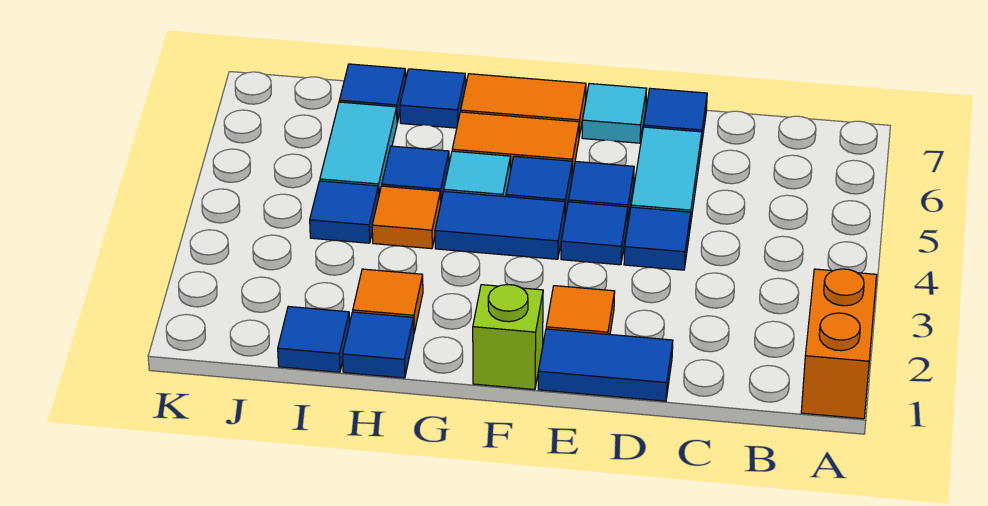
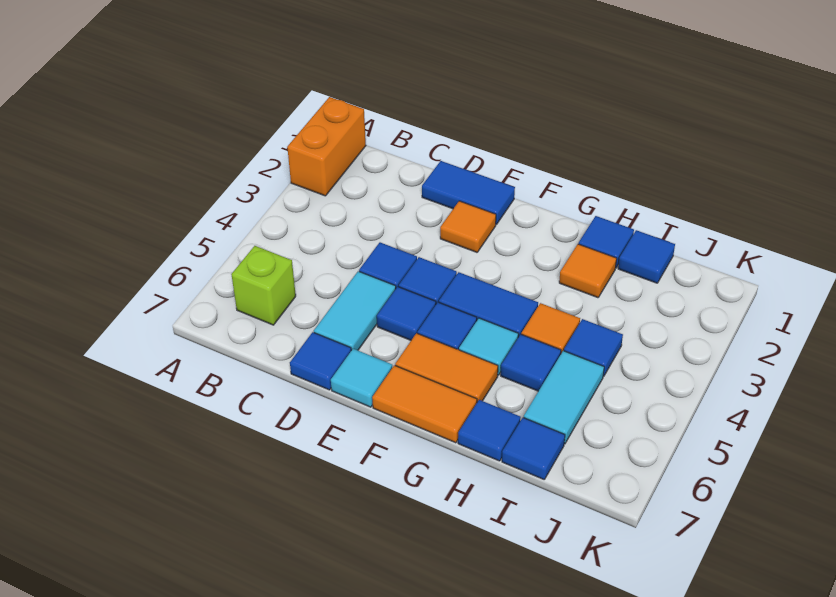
lime 1x1 brick [473,285,543,390] -> lime 1x1 brick moved to [231,246,296,325]

